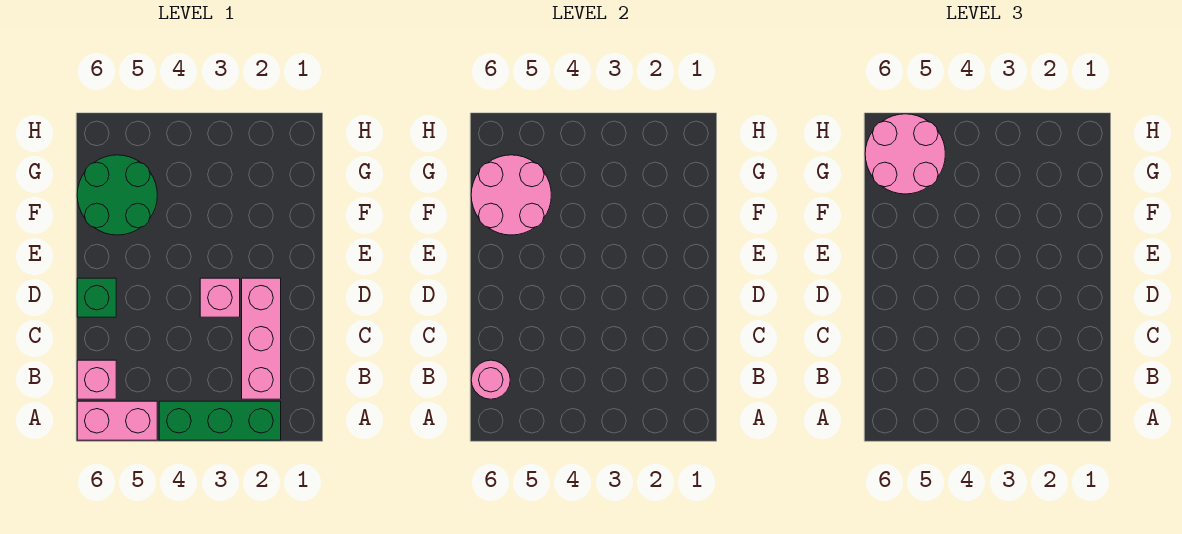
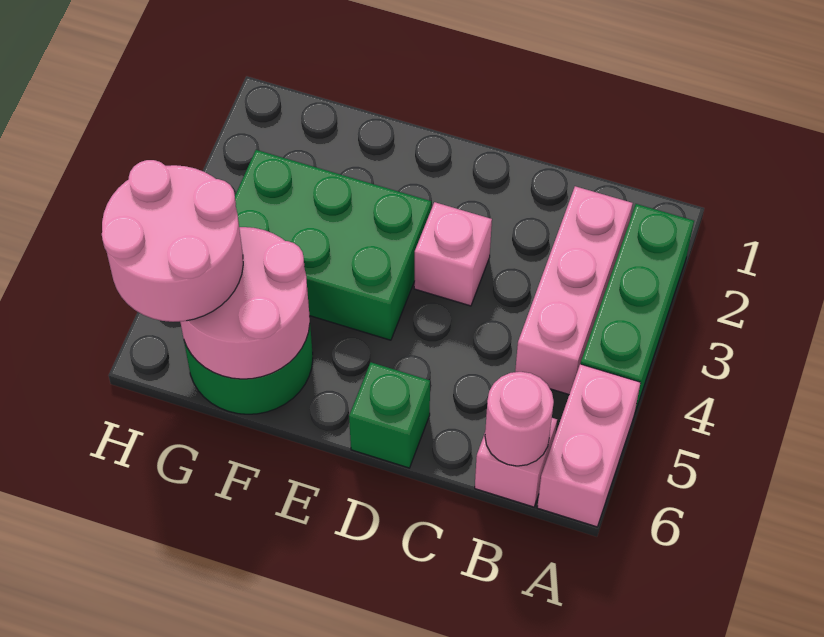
pink 1x3 brick [242,278,281,399] -> pink 1x3 brick turned to [515,186,633,394]
none -> green 2x3 brick [235,150,431,340]

